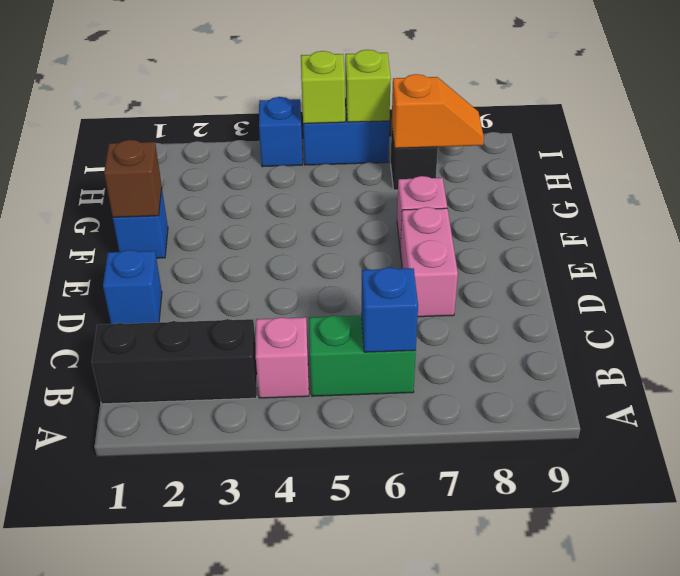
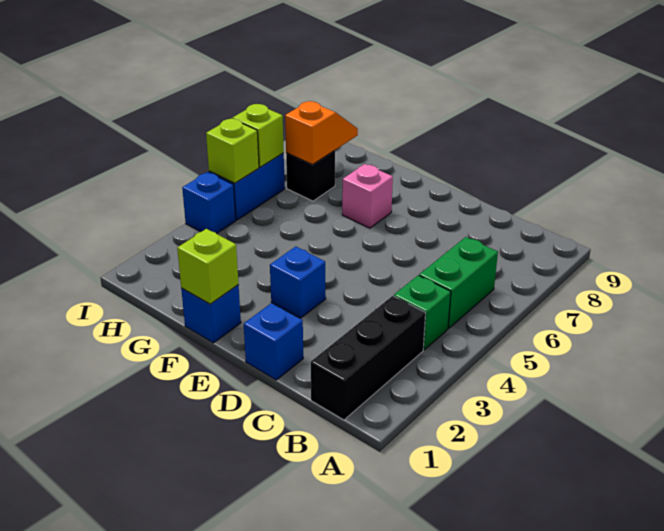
pink 1x1 brick [256,317,309,398] -> green 1x1 brick [394,275,451,350]
blue 1x1 brick [361,267,418,352] -> blue 1x1 brick moved to [270,247,326,318]
pink 1x2 brick [400,207,458,317] -> none
brown 1x1 brick [104,140,162,217] -> lime 1x1 brick [177,229,238,304]

